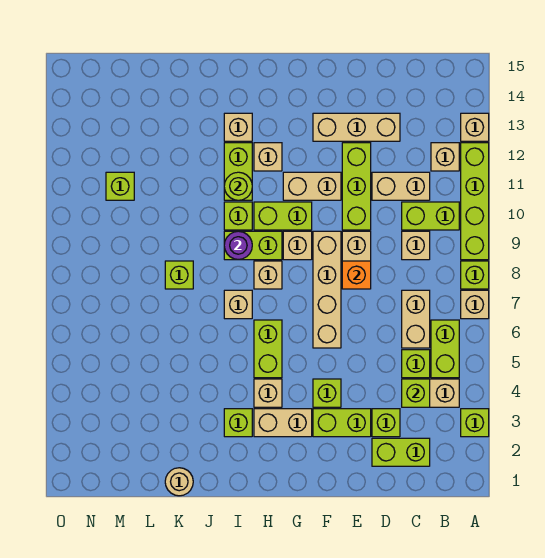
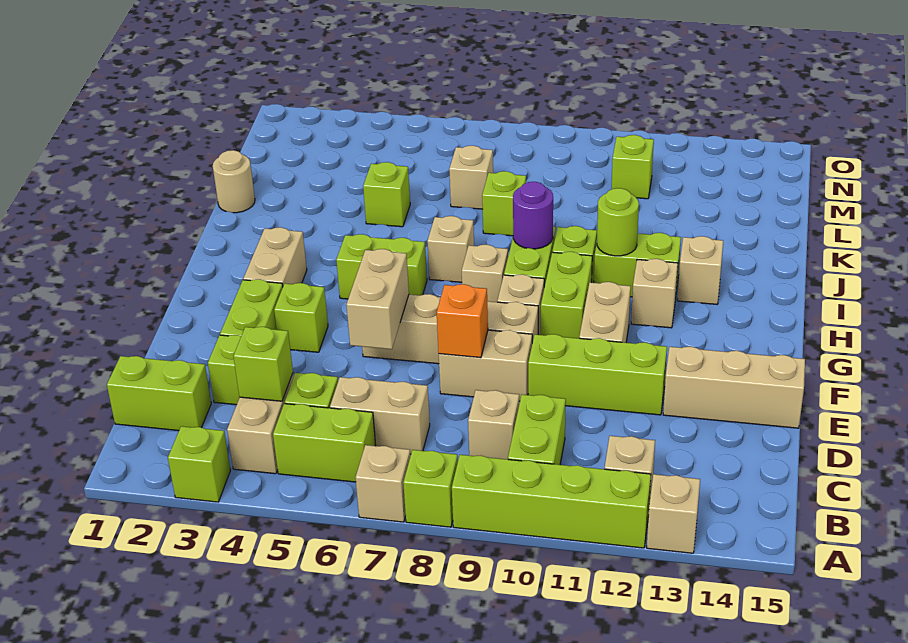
lime 1x2 brick [372,438,430,466] -> lime 1x2 brick turned to [107,356,211,431]
tan 1x2 brick [372,172,430,200] -> tan 1x2 brick moved to [346,249,409,349]
tan 1x3 brick [313,113,400,141] -> tan 1x3 brick turned to [663,347,805,428]
tan 1x1 brick [254,379,282,407] -> tan 1x1 brick moved to [449,146,493,209]
lime 1x1 brick [224,409,252,437] -> lime 1x1 brick moved to [363,162,410,227]

